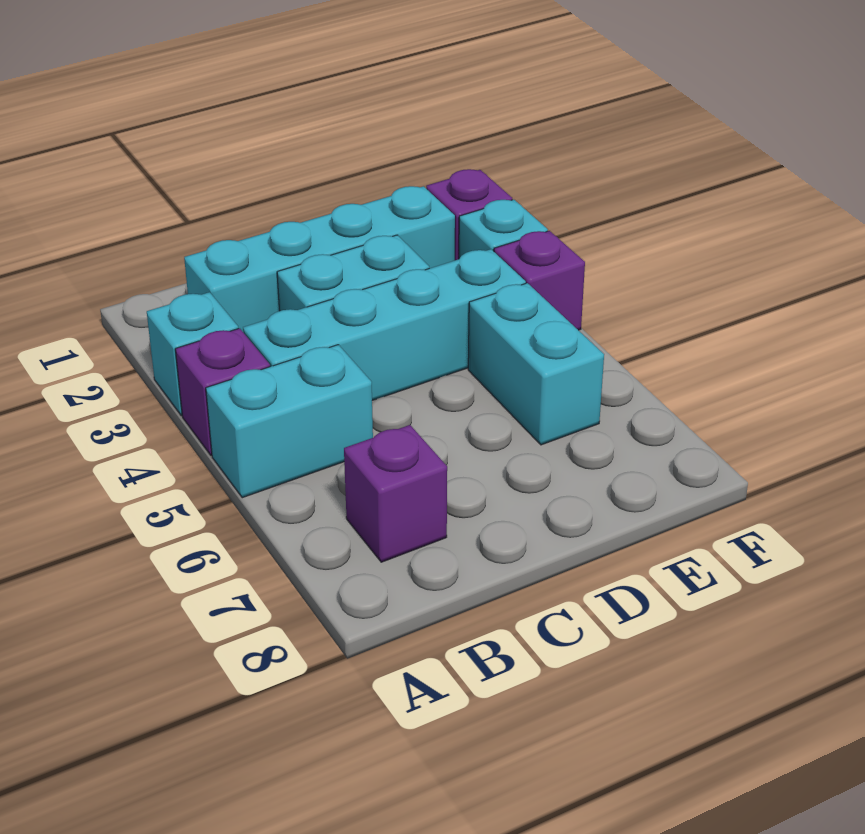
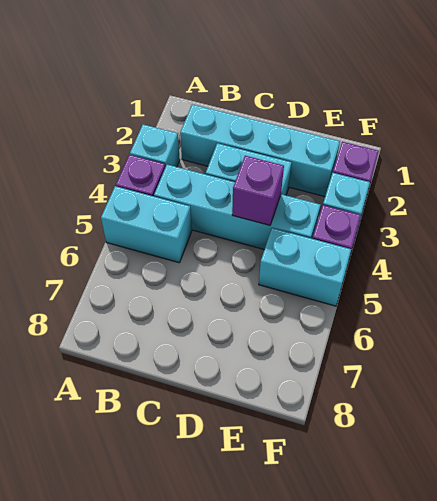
purple 1x1 brick [344,425,447,562] -> purple 1x1 brick moved to [232,156,284,225]
cyan 1x2 brick [468,283,604,445] -> cyan 1x2 brick turned to [259,228,351,306]

